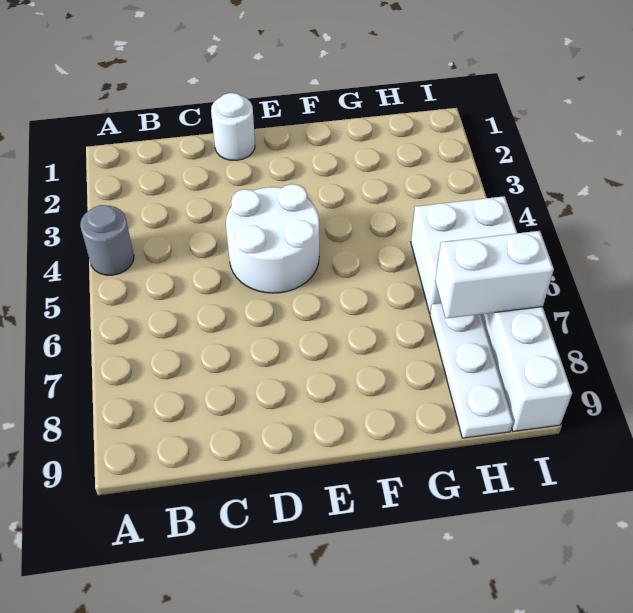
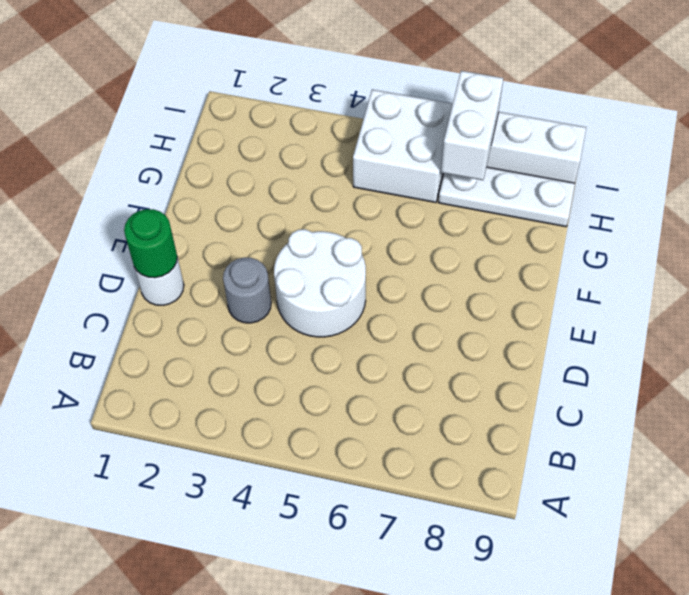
grey 1x1 round brick [80,205,134,275] -> grey 1x1 round brick moved to [223,257,271,323]
none -> green 1x1 round brick [124,209,177,278]

